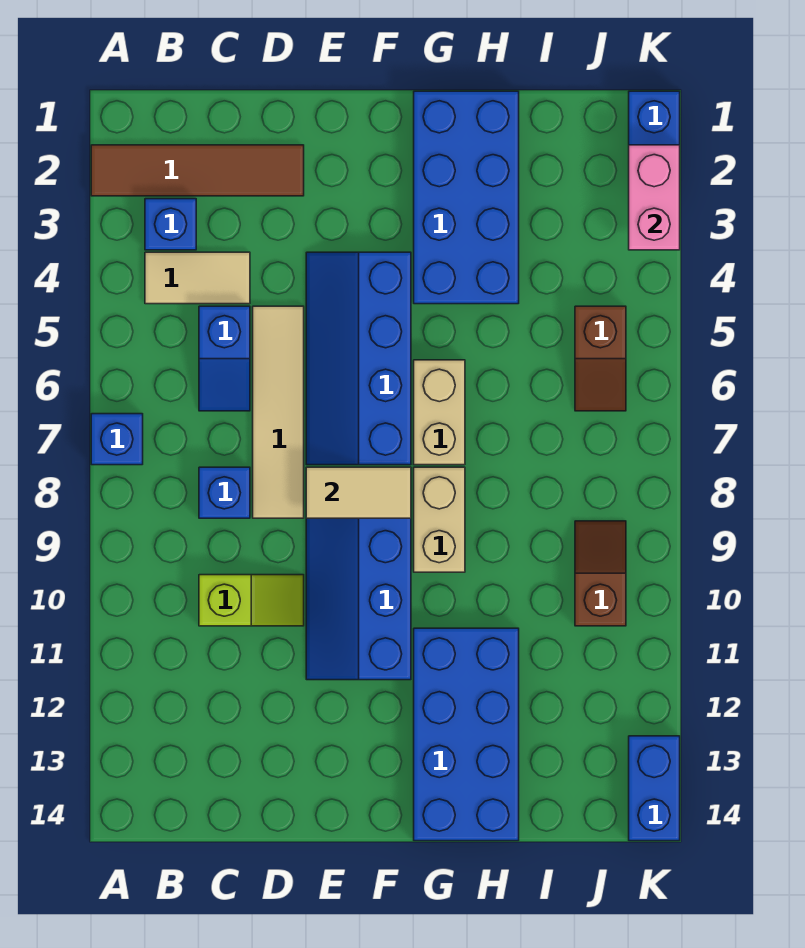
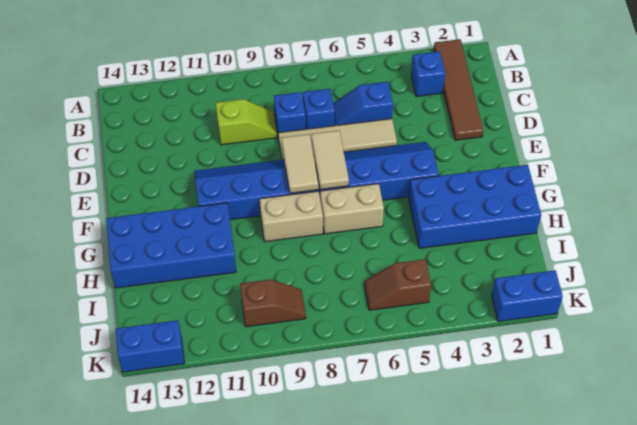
blue 1x1 brick [91,414,143,465] -> blue 1x1 brick moved to [303,89,335,129]
tan 1x2 tile [145,252,250,304] -> tan 1x2 tile moved to [311,130,349,190]
lime 1x2 slope [199,575,304,626] -> lime 1x2 slope turned to [216,99,277,145]
pink 1x2 brick [629,145,680,250] -> none

